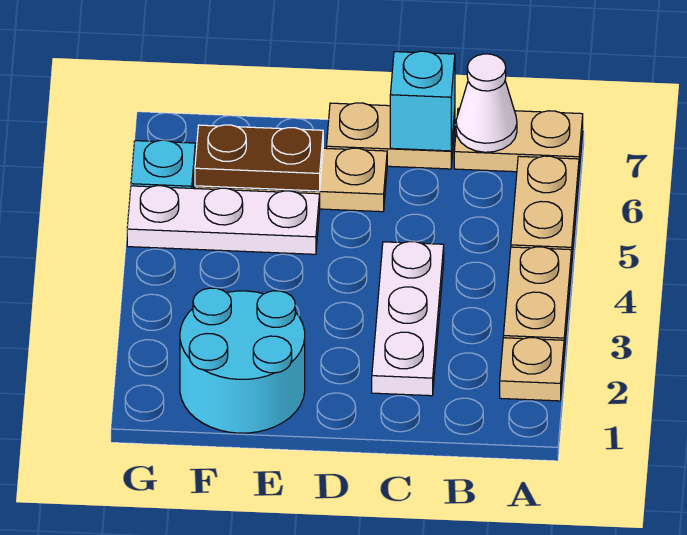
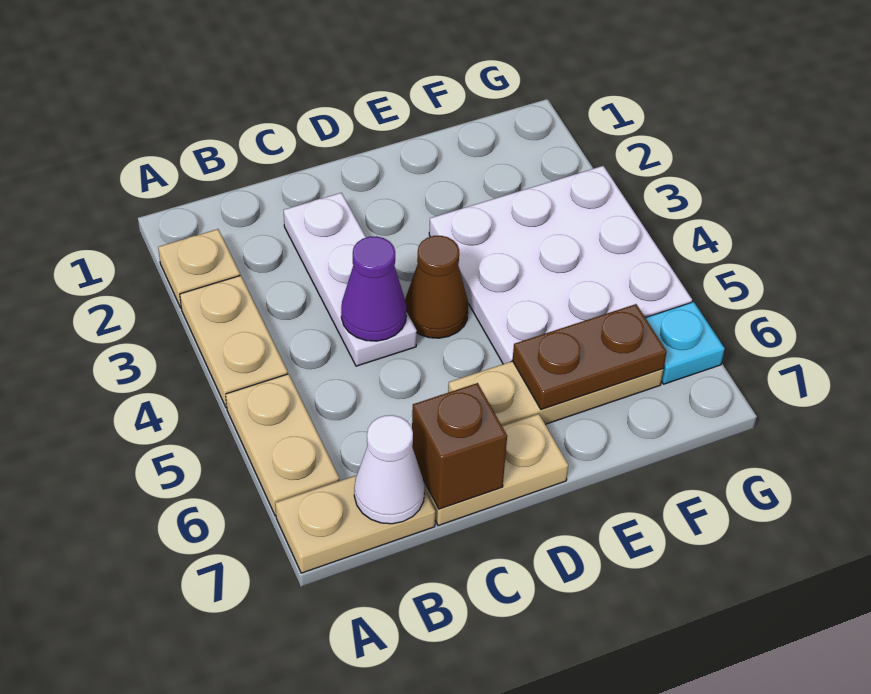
none -> purple 1x1 cone [341,236,407,341]
cyan 1x1 brick [390,51,455,151] -> brown 1x1 brick [412,383,507,509]
none -> brown 1x1 cone [405,236,468,338]
cyan 2x2 round brick [180,288,305,433] -> none
white 1x3 plate [127,186,320,254] -> white 3x3 plate [429,166,692,364]

